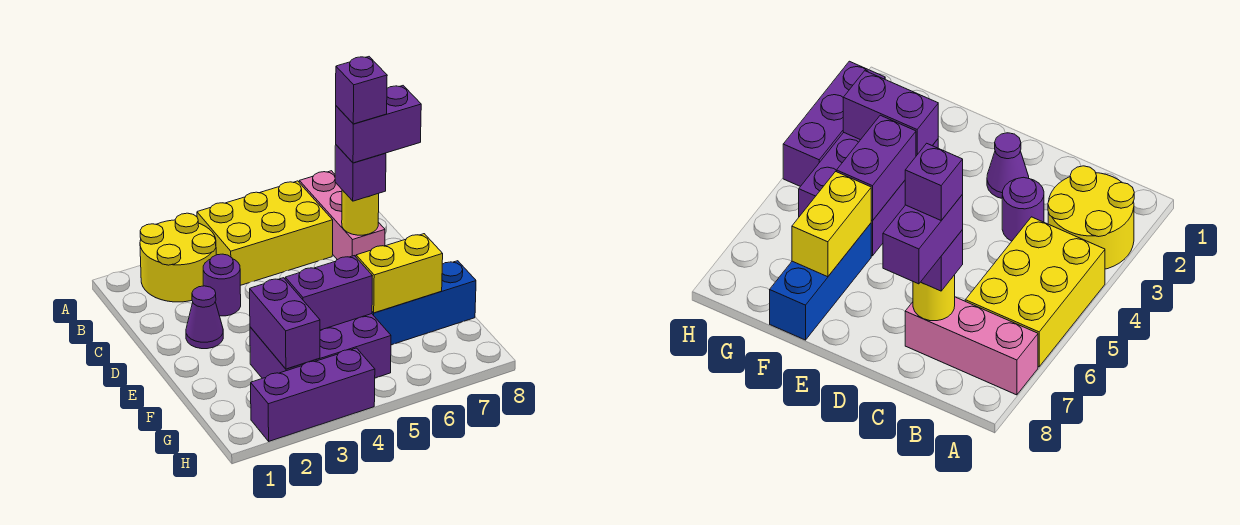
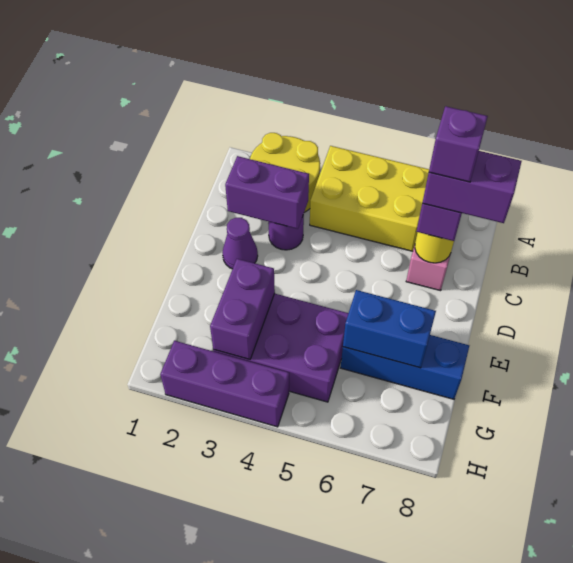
purple 1x2 brick [285,256,372,330] -> purple 1x2 brick moved to [225,156,309,229]
yellow 1x2 brick [356,234,443,313] -> blue 1x2 brick [343,290,436,368]

